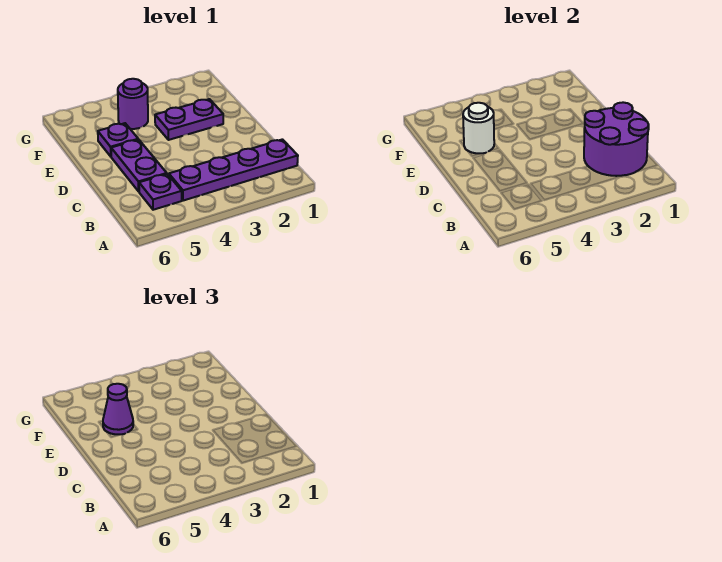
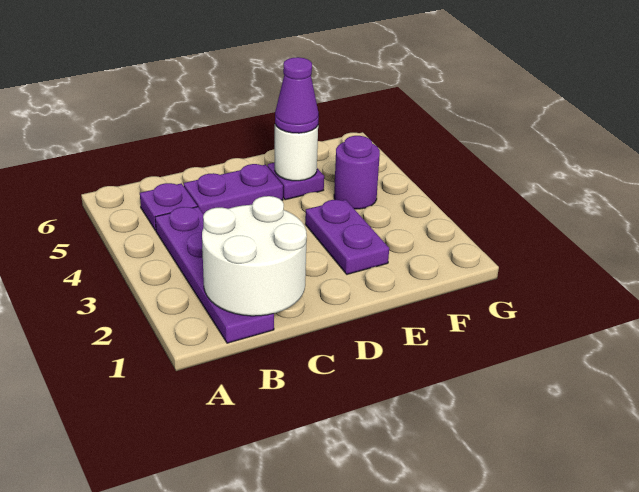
purple 2x2 round brick [584,102,649,176] -> white 2x2 round brick [202,196,307,316]

